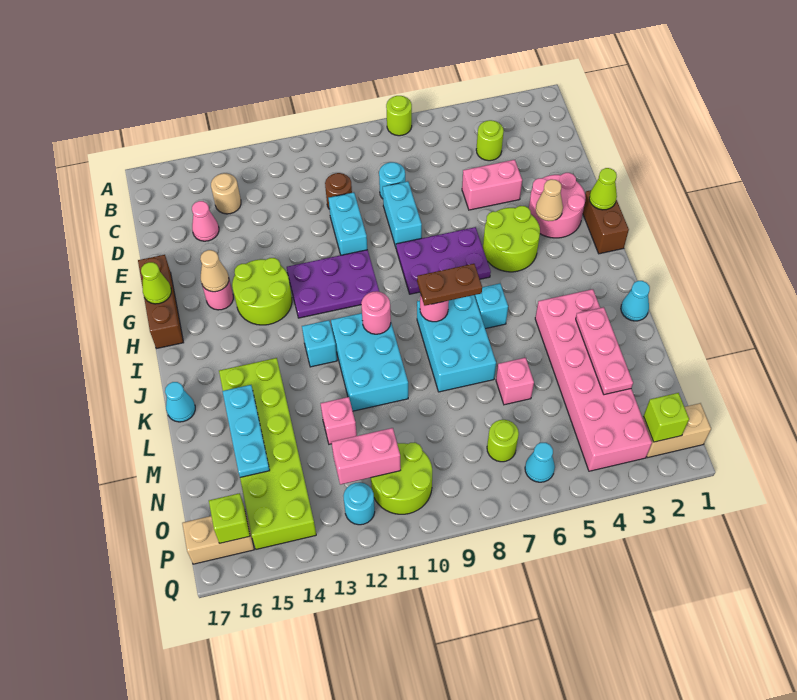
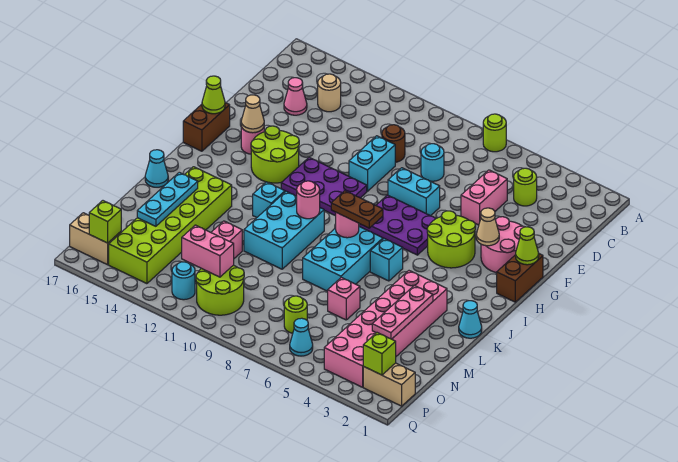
pink 1x2 brick [462,160,522,210] -> pink 1x2 brick turned to [461,170,507,225]
cyan 1x2 brick [383,181,422,247] -> cyan 1x2 brick turned to [388,168,440,216]
brown 1x3 brick [138,255,184,349] -> brown 1x2 brick [183,103,230,151]

